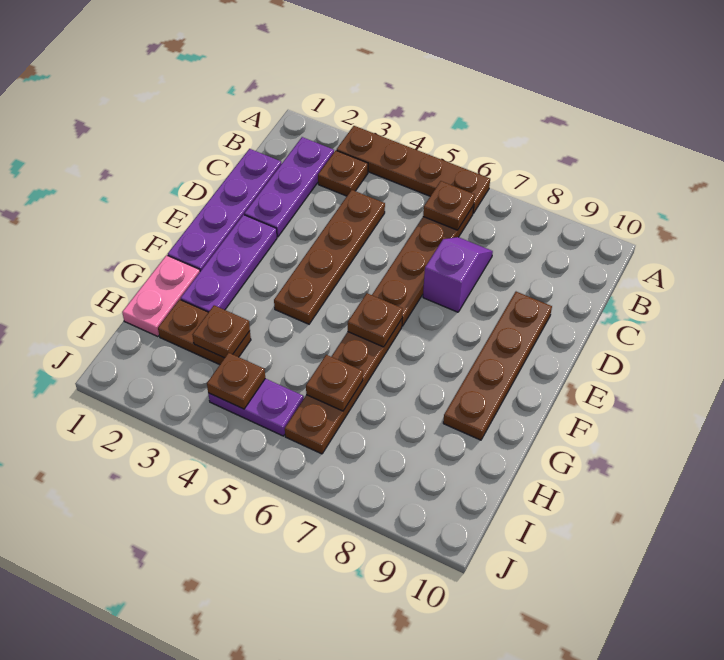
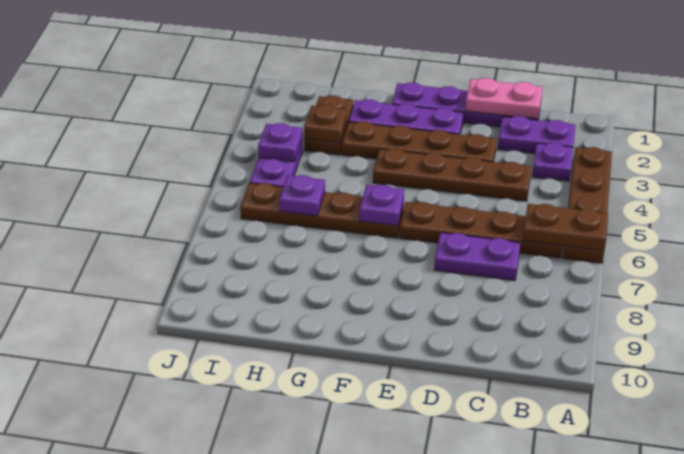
purple 1x3 plate [244,137,334,237] -> purple 1x2 plate [498,116,576,154]
brown 1x1 plate [318,151,368,196] -> purple 1x1 plate [532,143,573,181]
brown 1x1 plate [423,181,475,230] -> brown 1x2 plate [523,204,608,251]
purple 1x2 slope [423,237,493,312] -> purple 1x2 plate [434,233,520,281]
brown 1x4 plate [443,292,552,440] -> brown 1x4 plate moved to [342,121,497,162]
brown 1x1 plate [348,293,403,347] -> purple 1x1 plate [359,185,404,226]
pink 1x2 plate [122,255,200,337] -> pink 1x2 plate moved to [466,78,542,119]
brown 1x1 plate [306,355,363,411] -> purple 1x1 plate [279,175,325,216]
brown 1x1 plate [207,353,265,409] -> purple 1x1 plate [258,123,302,162]

